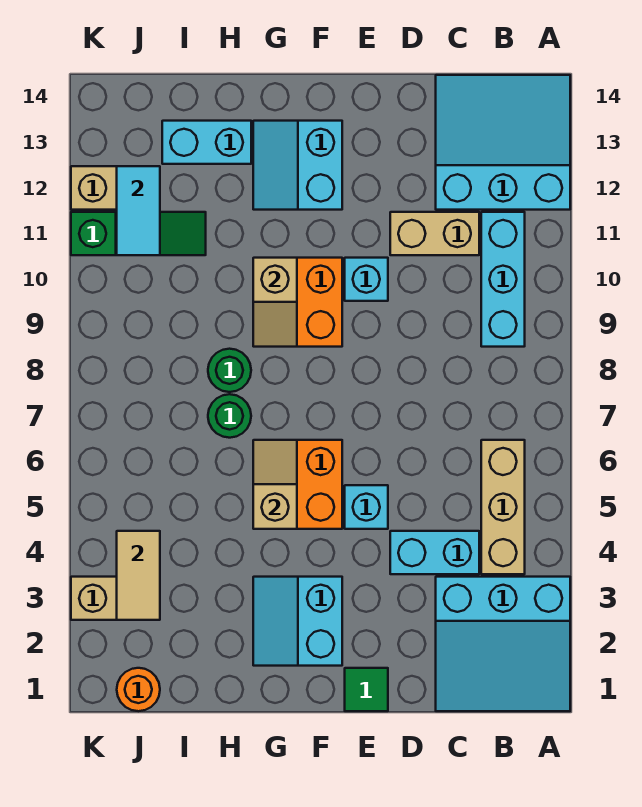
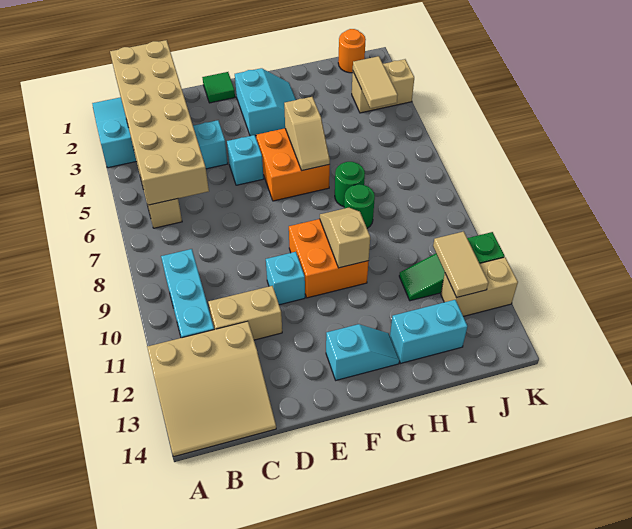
cyan 3x3 slope [436,75,570,210] -> tan 3x3 slope [147,321,276,457]
none -> tan 2x6 brick [110,40,209,205]
cyan 2x2 slope [253,121,342,210] -> cyan 1x2 slope [326,324,399,380]
cyan 1x2 tile [117,166,160,255] -> tan 1x2 tile [433,231,488,298]

